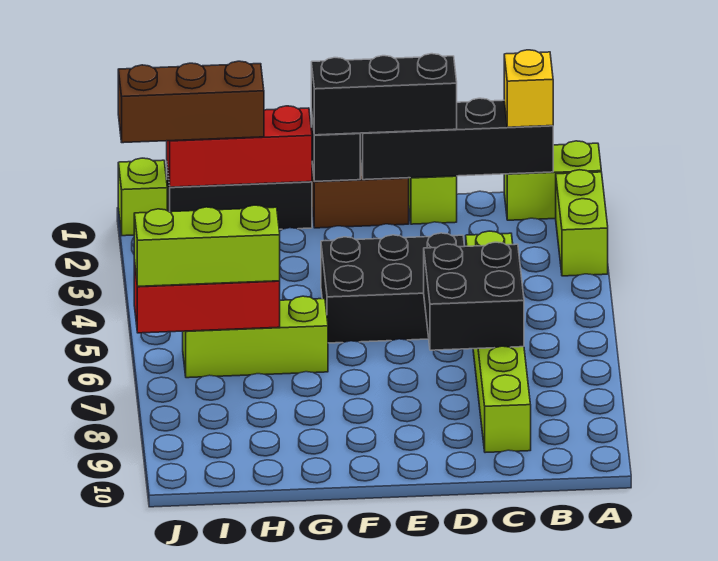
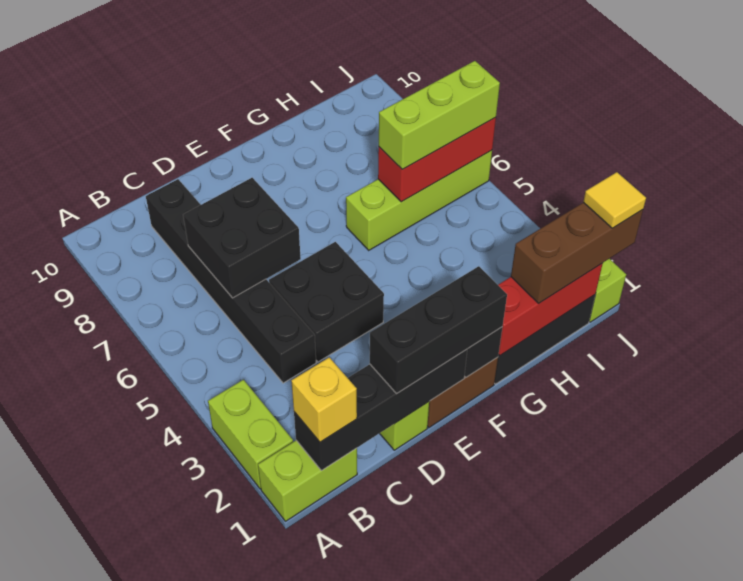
lime 1x6 brick [466,231,531,453] -> black 1x6 brick [146,179,316,383]
black 2x3 brick [321,233,464,343] -> black 2x2 brick [269,242,384,362]
lime 1x3 brick [183,296,328,378] -> lime 1x4 brick [346,150,492,250]
none -> yellow 1x1 tile [583,172,646,228]

